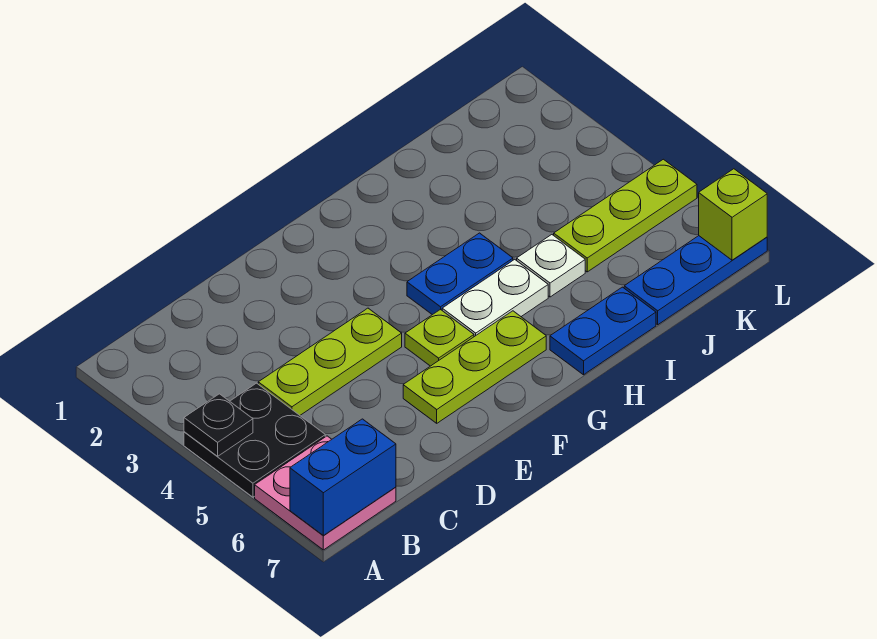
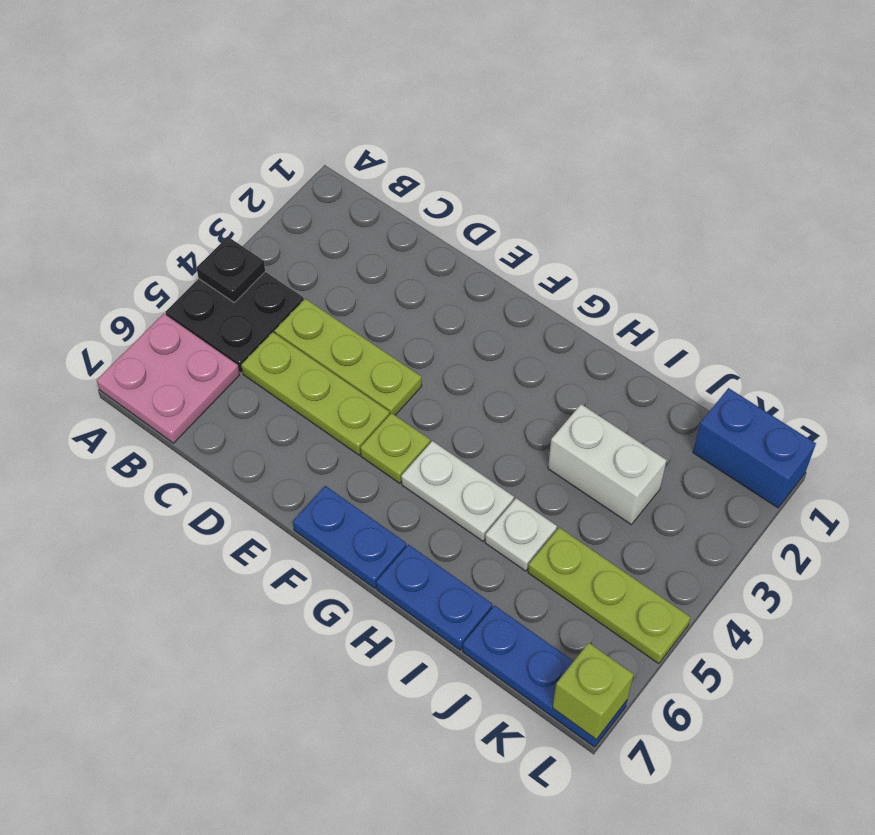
blue 1x2 brick [290,419,396,535] -> blue 1x2 brick moved to [693,388,816,508]
lime 1x3 plate [403,311,546,423] -> lime 1x3 plate moved to [241,332,390,455]
blue 1x2 plate [407,233,513,315] -> blue 1x2 plate moved to [293,486,407,588]
none -> white 1x2 brick [548,404,667,524]

